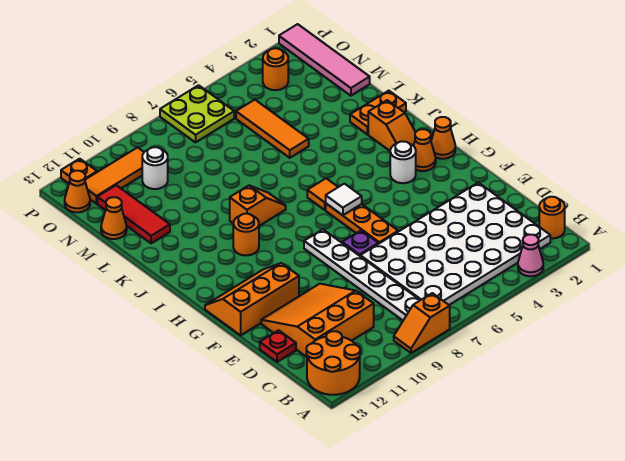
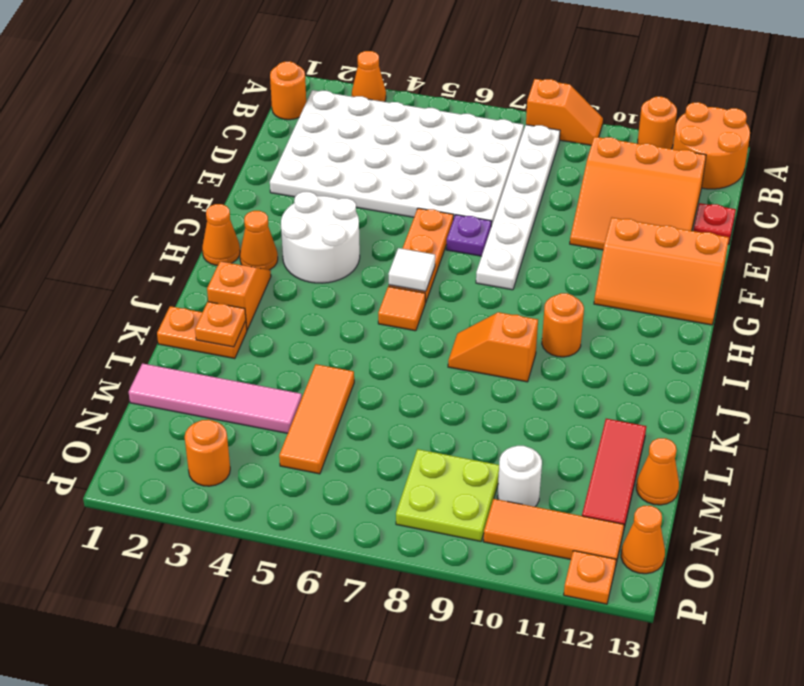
pink 1x1 cone [518,235,543,276] -> orange 1x1 cone [352,51,386,102]
none -> orange 1x1 round brick [638,97,677,149]
white 1x1 round brick [390,141,416,183] -> white 2x2 round brick [281,192,360,283]
none -> orange 1x1 plate [195,302,246,347]
pink 1x4 tile [279,24,370,96] -> pink 1x4 tile turned to [129,363,302,433]
lime 2x2 plate [160,85,234,142] -> lime 2x2 plate moved to [396,449,499,541]

